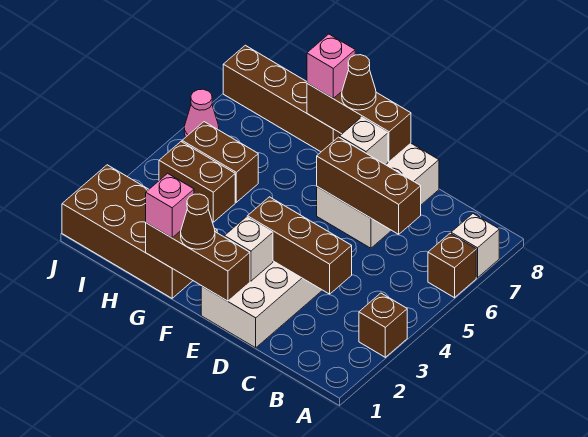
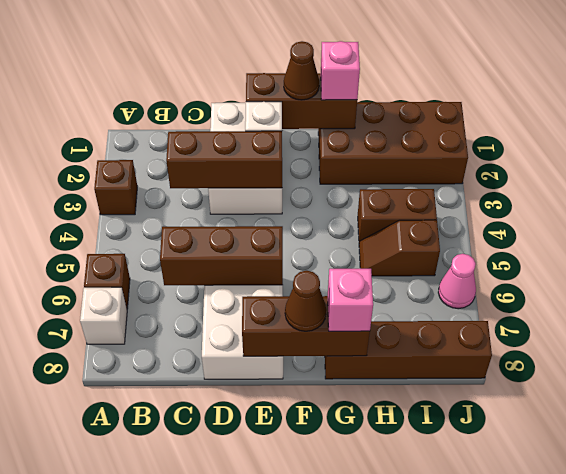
white 1x1 brick [340,117,388,165] -> none
brown 1x2 brick [182,122,258,202] -> brown 1x2 slope [359,220,440,276]

